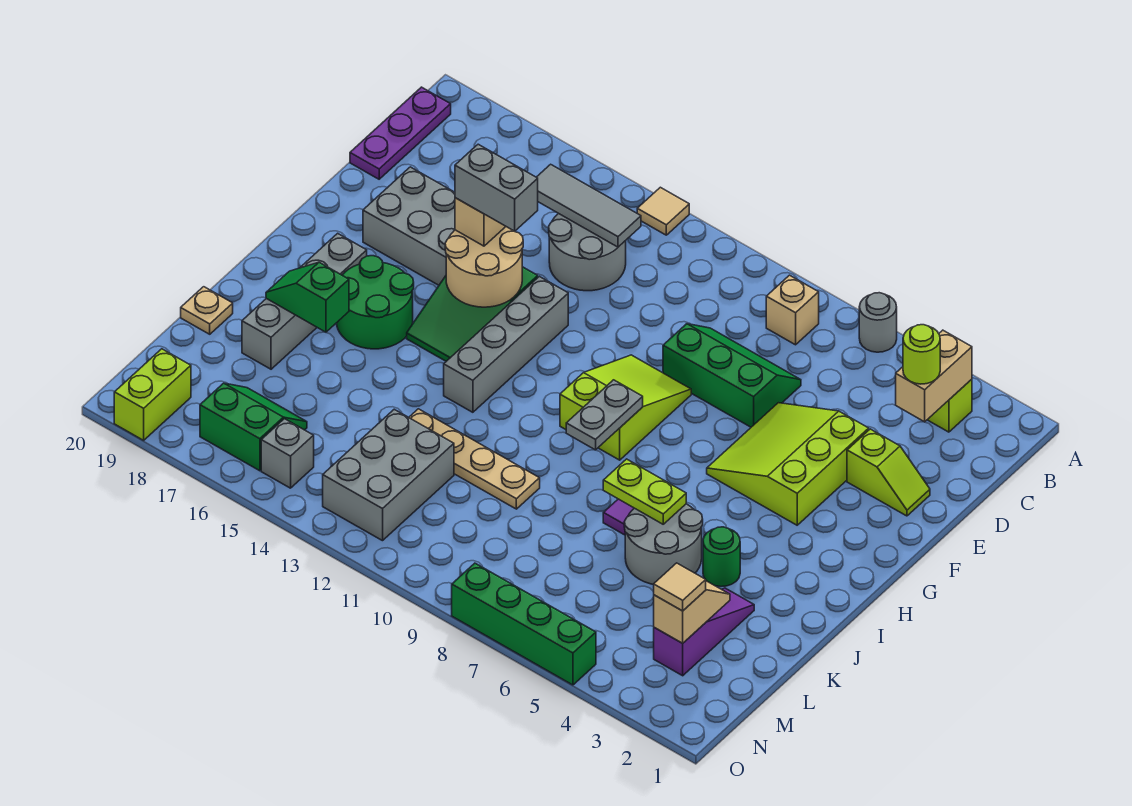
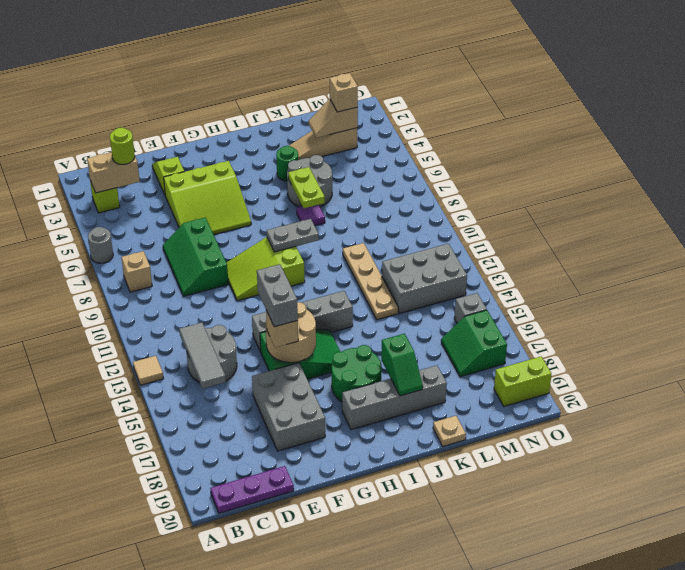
purple 1x3 slope [654,588,754,676] -> tan 1x3 slope [289,128,357,160]
tan 1x1 tile [654,563,706,611] -> tan 1x1 brick [330,73,358,112]
green 1x4 brick [452,563,596,685] -> none

